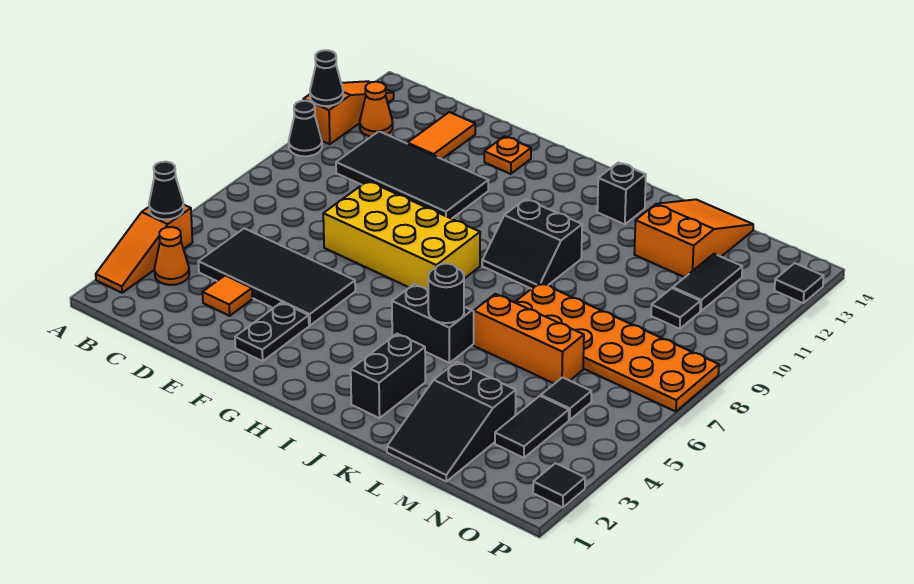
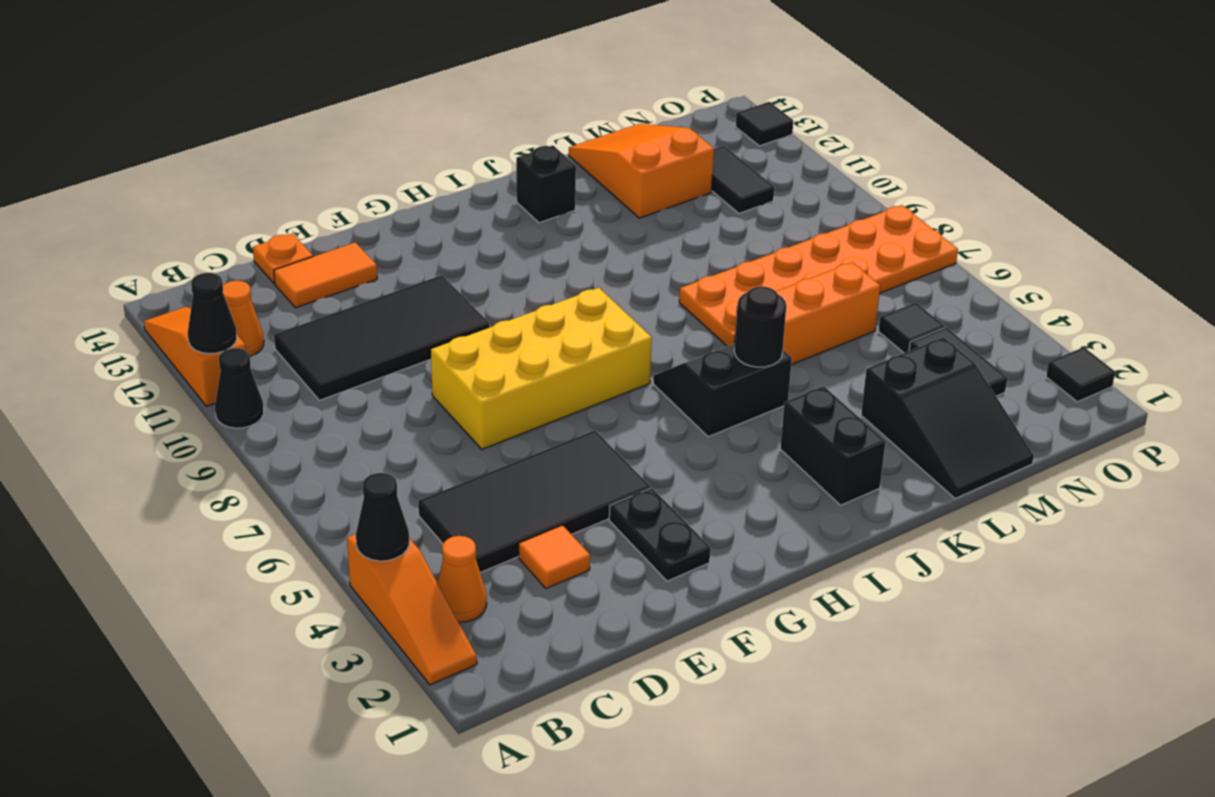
orange 1x2 tile [407,112,475,159] -> orange 1x2 tile turned to [274,242,377,308]
orange 1x1 plate [484,136,531,174] -> orange 1x1 plate moved to [253,233,313,284]
black 2x2 slope [482,199,582,289] -> none
black 1x1 tile [651,288,700,329] -> none

